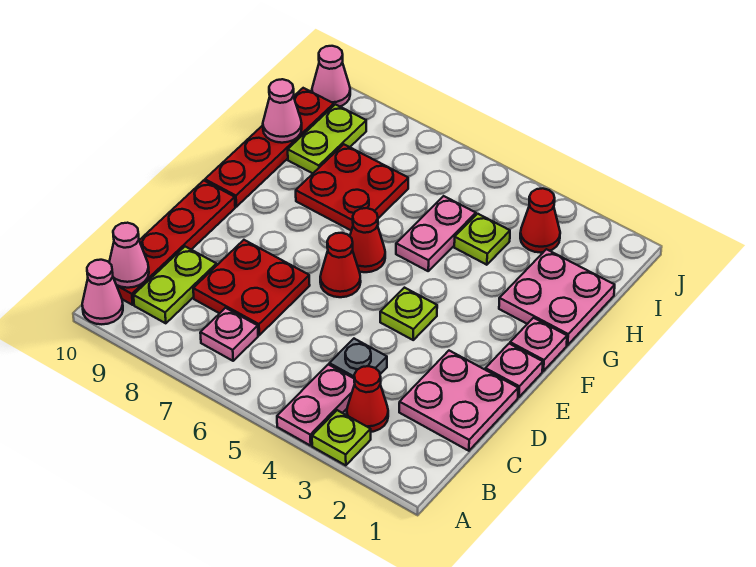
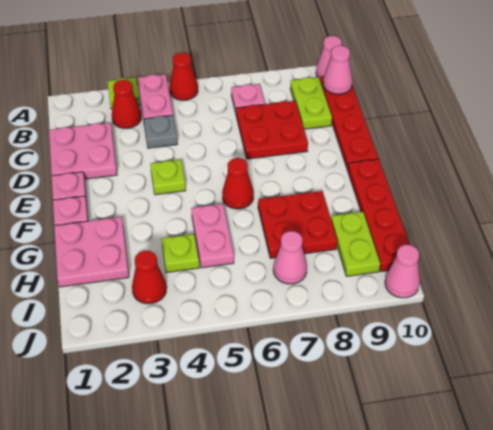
red 1x1 cone [320,233,361,297] -> red 1x1 cone moved to [169,52,198,100]
pink 1x1 cone [263,79,302,143] -> pink 1x1 cone moved to [273,231,307,284]

